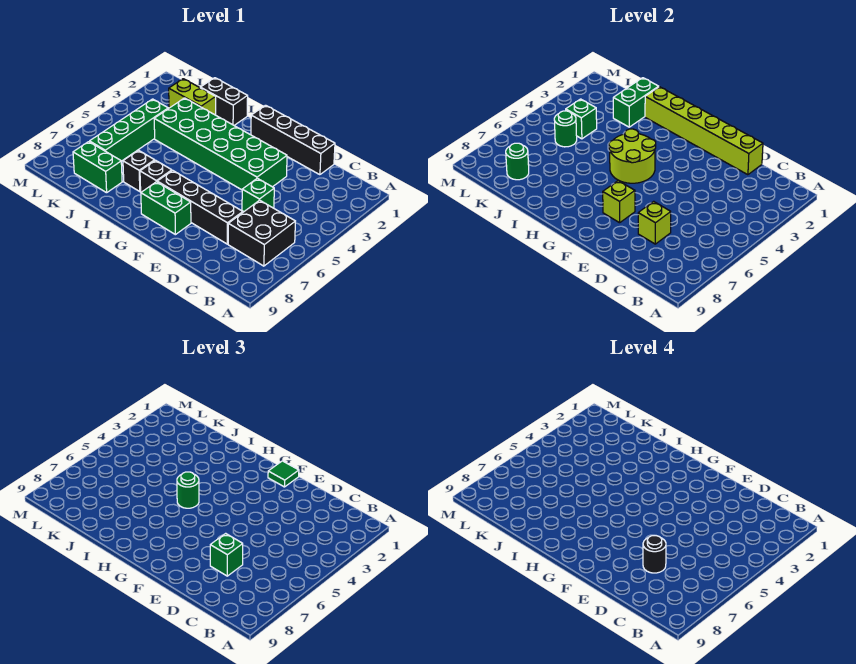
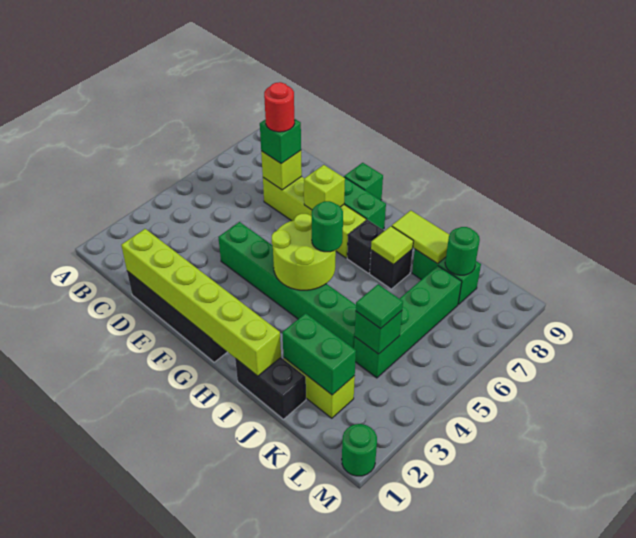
black 2x2 brick [228,200,295,266] -> none
green 1x1 brick [242,178,274,211] -> green 1x1 brick moved to [344,163,383,200]
black 1x4 brick [157,170,243,244] -> lime 1x4 brick [263,176,366,258]
black 1x1 round brick [643,536,666,573] -> red 1x1 round brick [264,82,295,132]
green 2x6 brick [154,98,287,190] -> green 1x6 brick [218,222,356,349]
green 1x1 tile [268,461,299,487] -> green 1x1 tile moved to [356,284,403,329]
none -> lime 1x1 tile [371,226,413,265]
none -> lime 1x2 tile [392,210,449,264]
green 1x2 brick [613,78,659,127] -> green 1x2 brick turned to [282,313,356,395]
green 1x1 round brick [554,111,577,147] -> green 1x1 round brick moved to [342,424,377,476]

